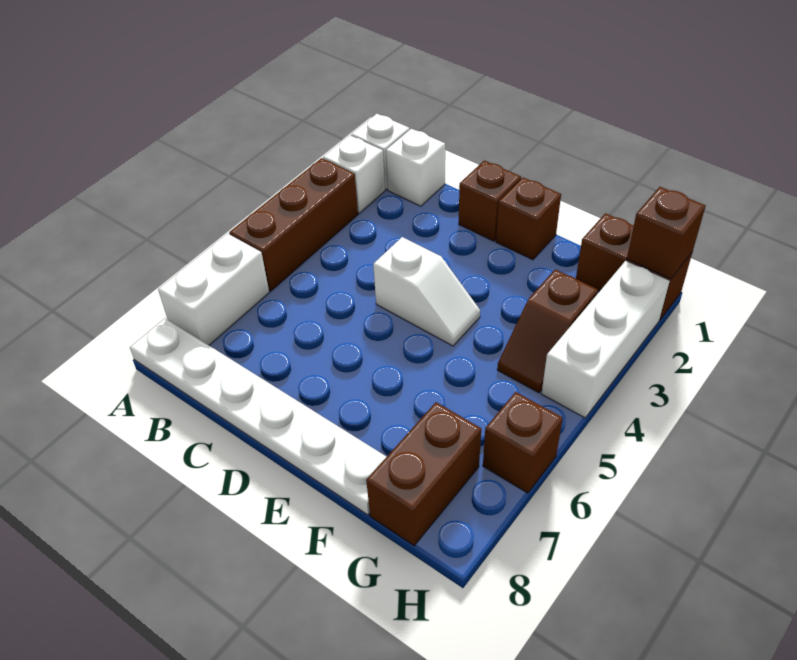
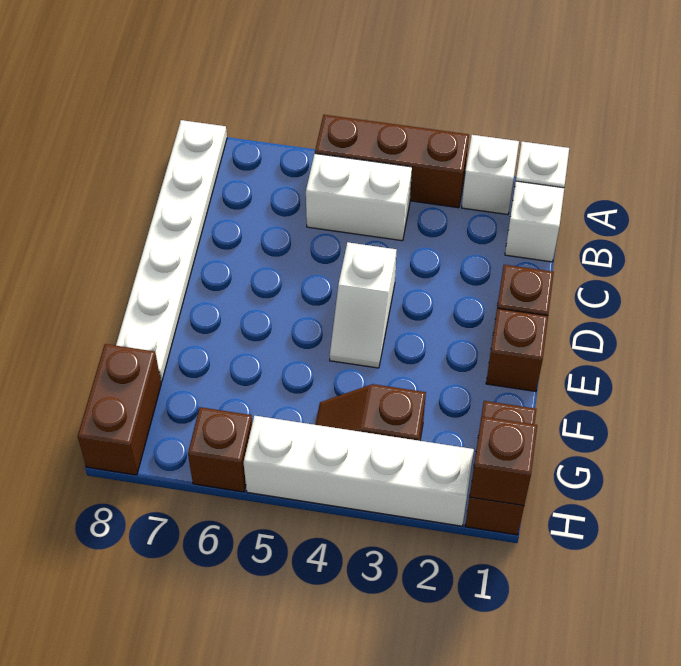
white 1x2 brick [158,234,269,345] -> white 1x2 brick moved to [306,154,412,241]
brown 1x2 brick [366,402,481,546] -> brown 1x2 brick turned to [78,344,161,475]
white 1x3 brick [542,261,669,418] -> white 1x4 brick [244,416,474,526]

